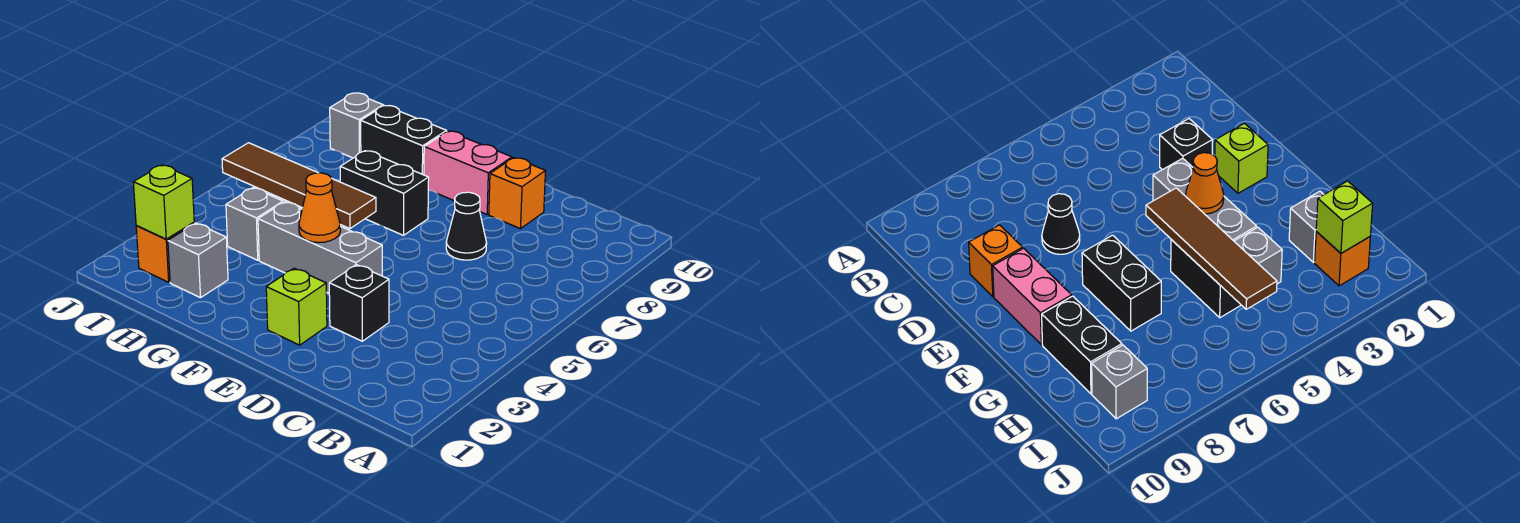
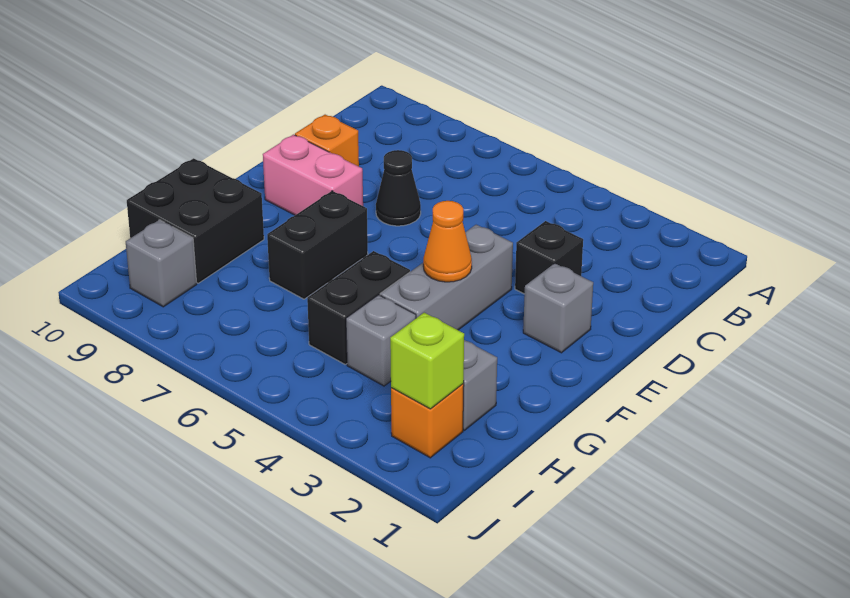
lime 1x1 brick [266,268,327,345] -> grey 1x1 brick [523,263,593,353]
pink 1x2 brick [424,131,512,214] -> pink 1x2 brick turned to [263,135,363,215]
brown 1x4 tile [222,143,376,229] -> none
black 1x2 brick [361,106,447,175] -> black 2x2 brick [127,158,264,283]

